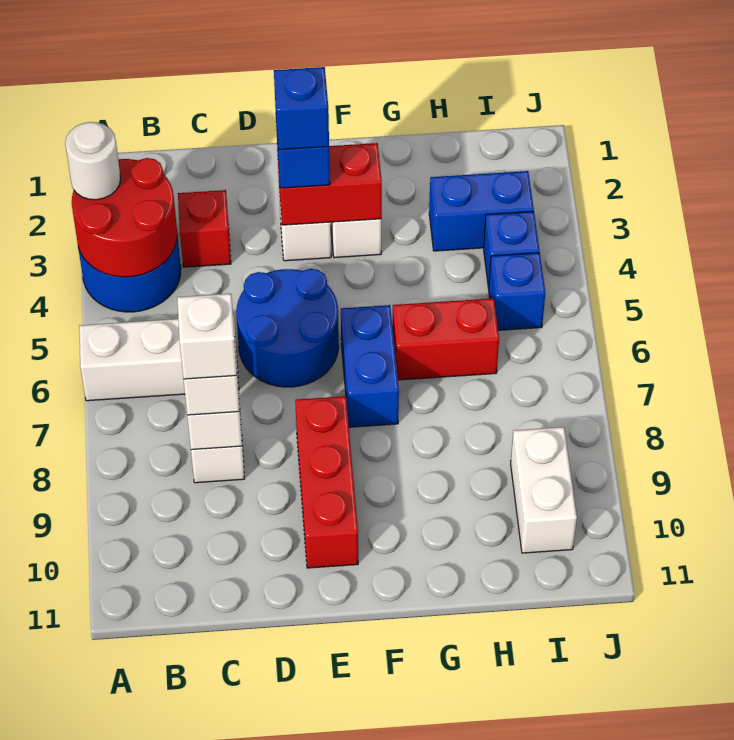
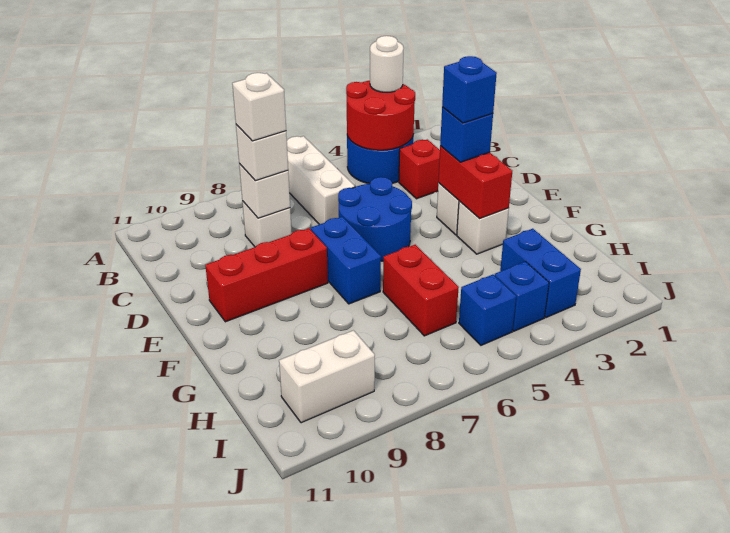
blue 1x2 brick [341,305,399,427] -> blue 1x2 brick turned to [311,217,381,304]

